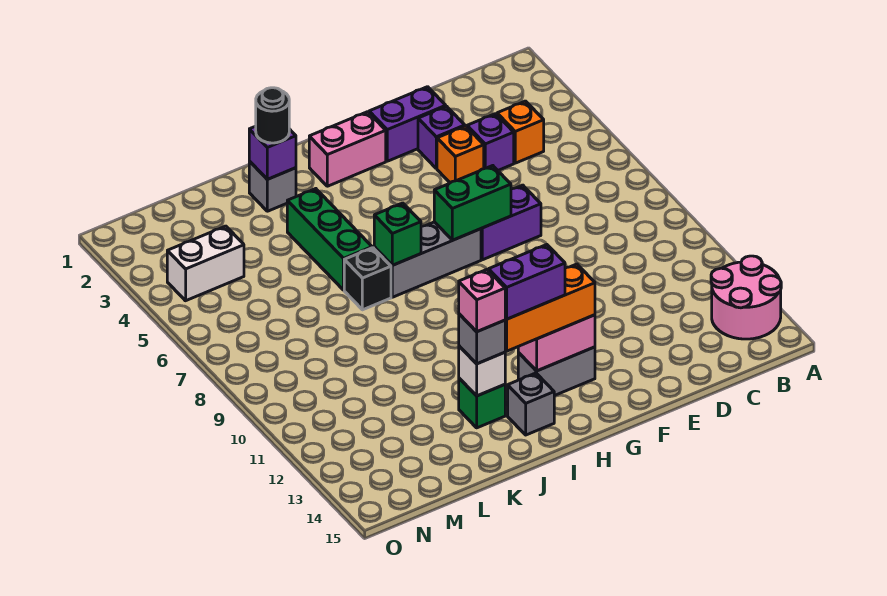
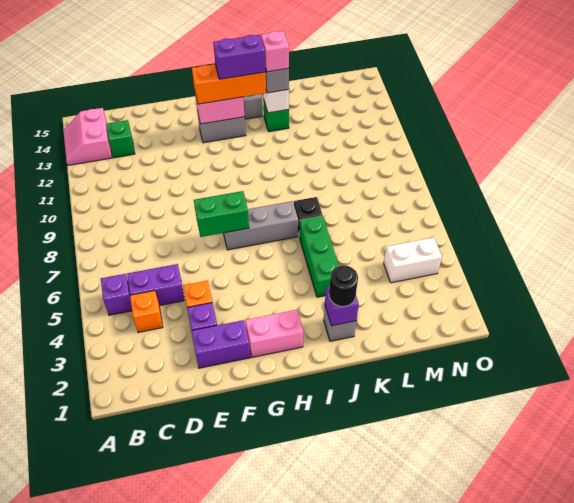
pink 2x2 round brick [711,256,781,339] -> pink 2x2 slope [63,108,112,165]
purple 1x1 brick [467,114,514,170] -> purple 1x1 brick moved to [101,274,132,315]
purple 1x2 brick [481,185,541,260] -> purple 1x2 brick moved to [127,264,185,306]
green 1x1 brick [374,203,421,265] -> green 1x1 brick moved to [106,120,135,158]

